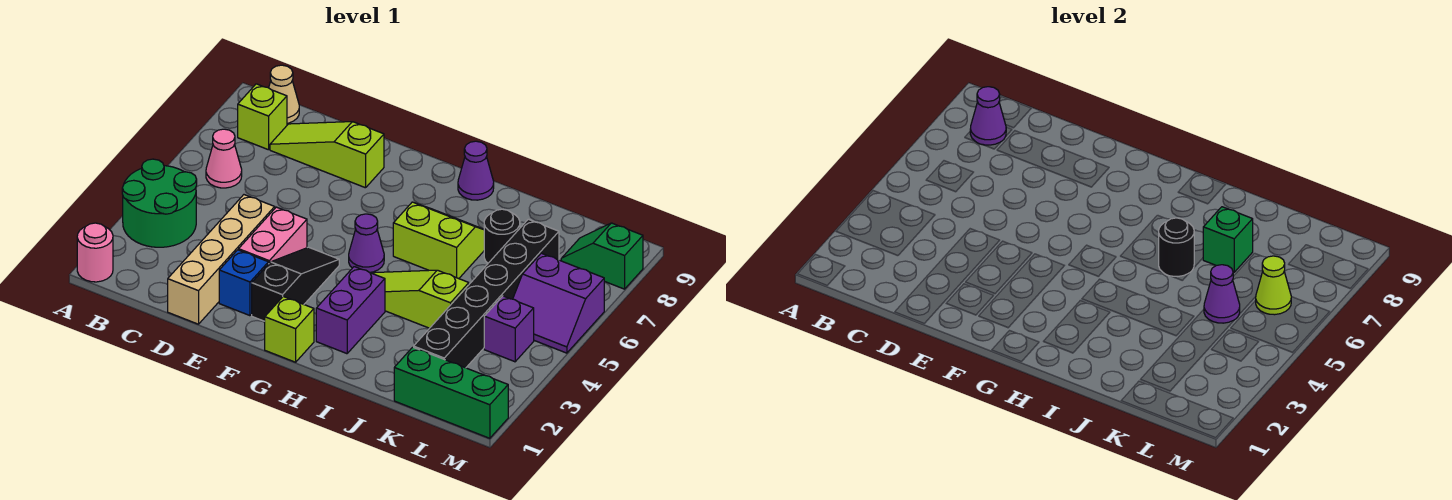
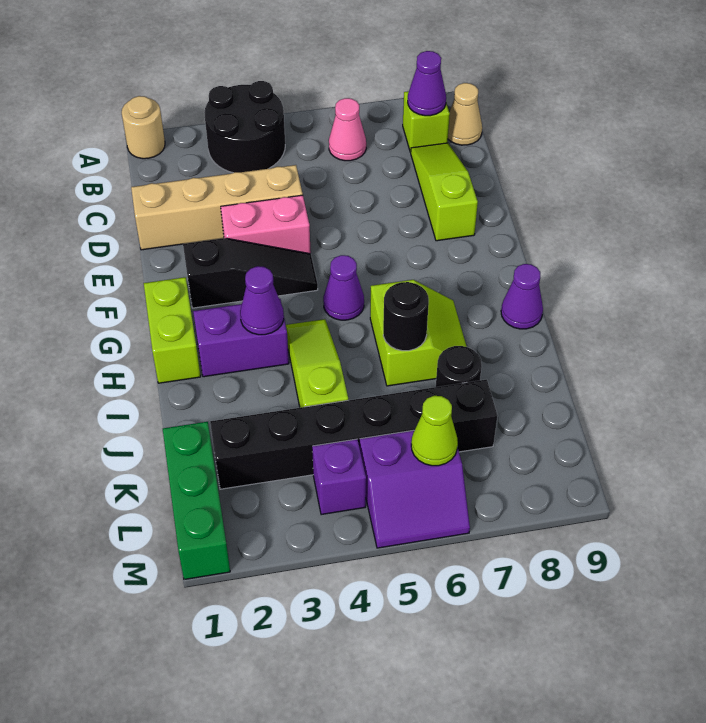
pink 1x1 round brick [77,223,113,282] -> tan 1x1 round brick [122,96,165,159]
green 2x2 round brick [122,159,197,247] -> black 2x2 round brick [204,81,285,173]
blue 1x1 brick [219,250,268,316] -> none
lime 1x1 brick [265,297,314,362] -> lime 1x2 brick [144,277,201,383]
green 1x1 brick [1203,207,1253,272] -> none
purple 1x1 cone [1204,265,1240,323] -> purple 1x1 cone moved to [240,266,284,335]
purple 2x2 slope [513,253,604,353] -> purple 2x2 slope turned to [360,430,470,548]
green 1x2 slope [561,223,643,289] -> none

